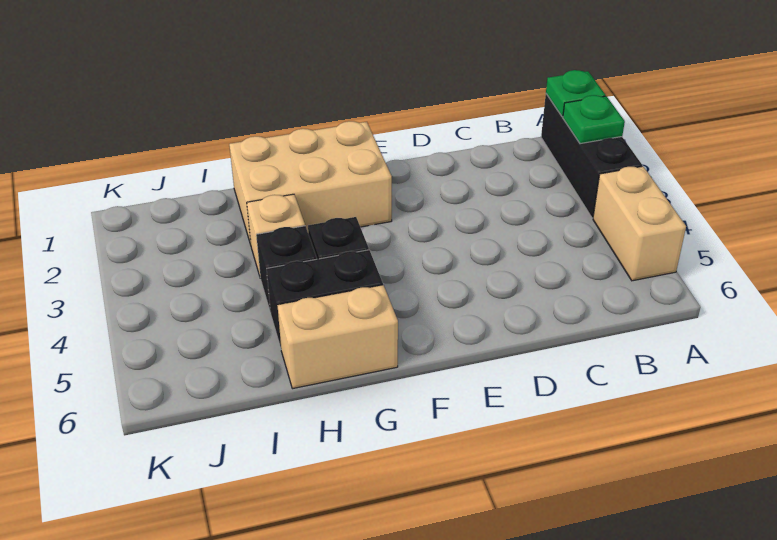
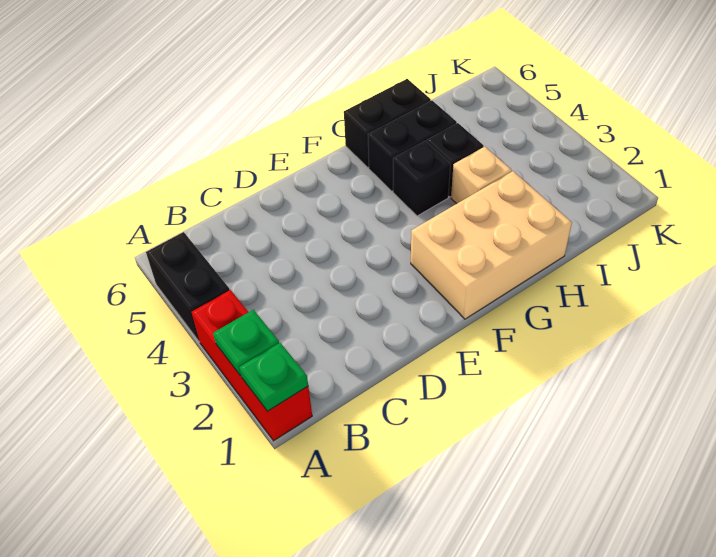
black 1x3 brick [541,94,642,218] -> red 1x3 brick [191,290,312,441]
tan 1x2 brick [593,166,686,281] -> black 1x2 brick [146,232,230,342]
tan 1x2 brick [277,285,398,389] -> black 1x2 brick [344,79,431,167]

